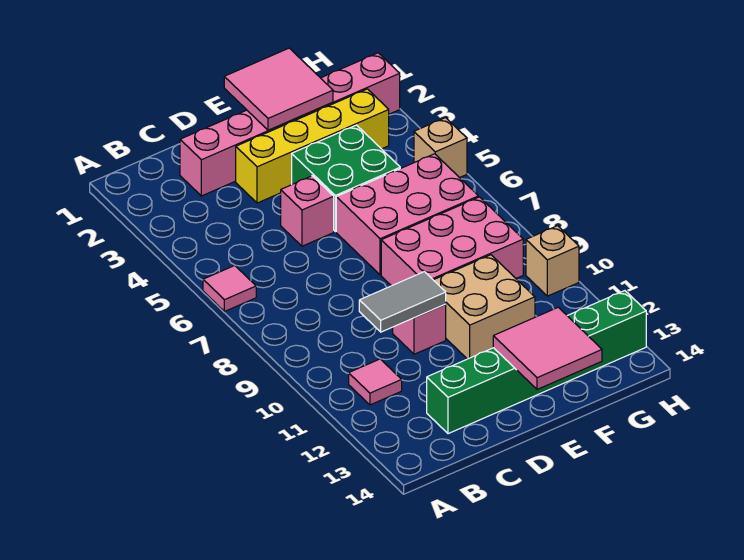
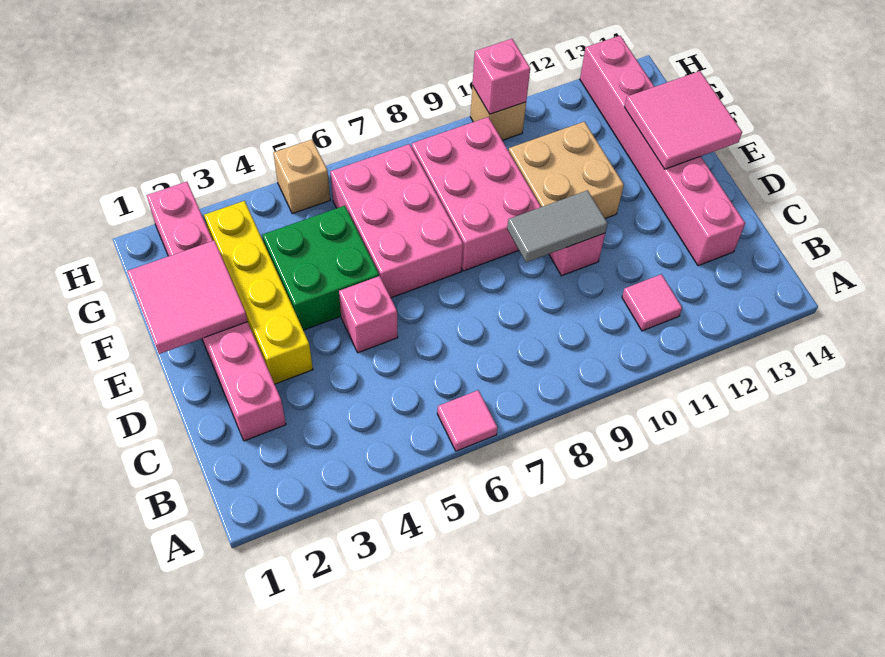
grey 1x2 tile [359,272,446,332] -> grey 1x2 tile turned to [507,190,608,262]
green 1x6 brick [427,291,646,434] -> pink 1x6 brick [580,36,745,266]
none -> pink 1x1 brick [472,39,530,114]

